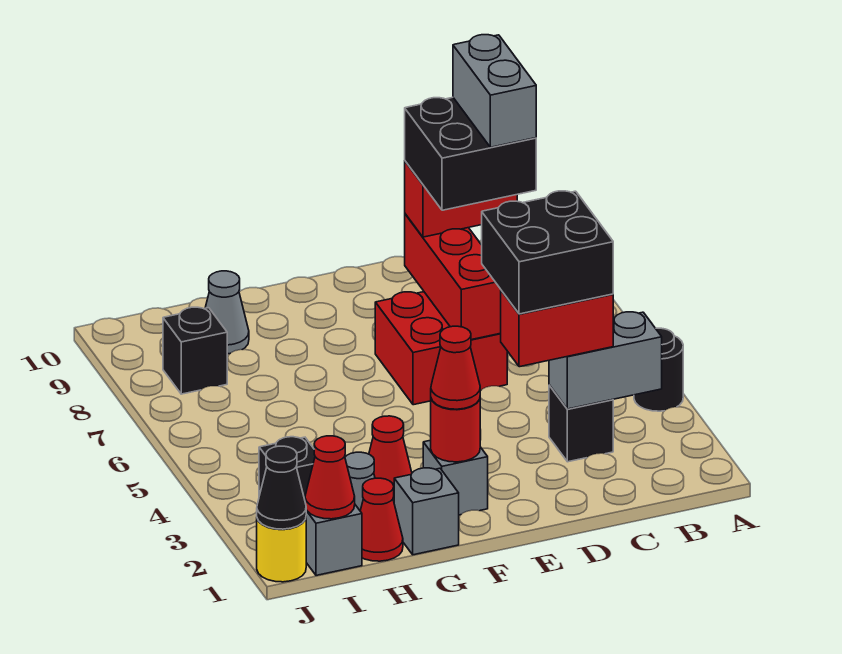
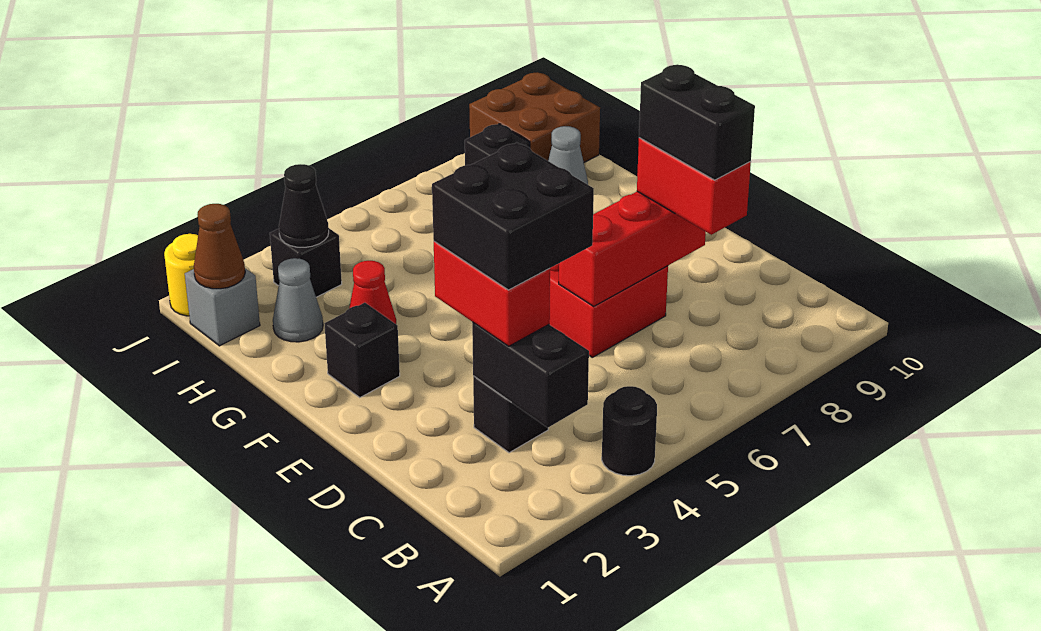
grey 1x2 brick [549,312,662,409] -> black 1x2 brick [472,322,589,428]
black 2x2 brick [405,97,536,210] -> black 1x2 brick [639,65,755,180]
grey 1x2 brick [453,35,536,147] -> none
grey 1x1 brick [423,440,488,515] -> black 1x1 brick [324,303,400,397]
red 1x1 round brick [431,399,480,462] -> none
red 1x1 cone [431,326,480,409] -> none
grey 1x1 brick [394,468,459,555] -> none
red 1x1 cone [360,478,403,561] -> none
red 1x1 cone [305,436,355,519] -> brown 1x1 cone [194,204,245,289]
none -> brown 2x2 brick [469,72,600,162]
black 1x1 cone [257,446,306,529] -> black 1x1 cone moved to [279,164,329,247]

